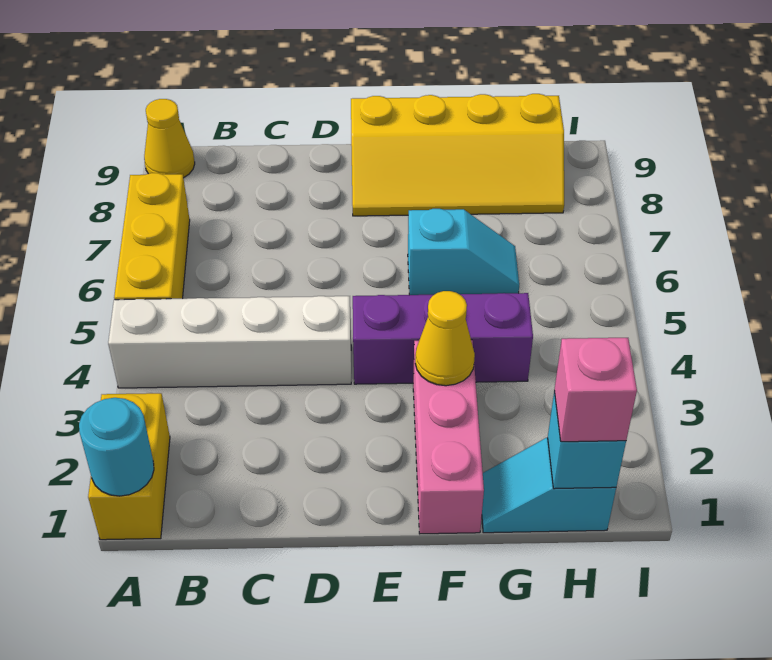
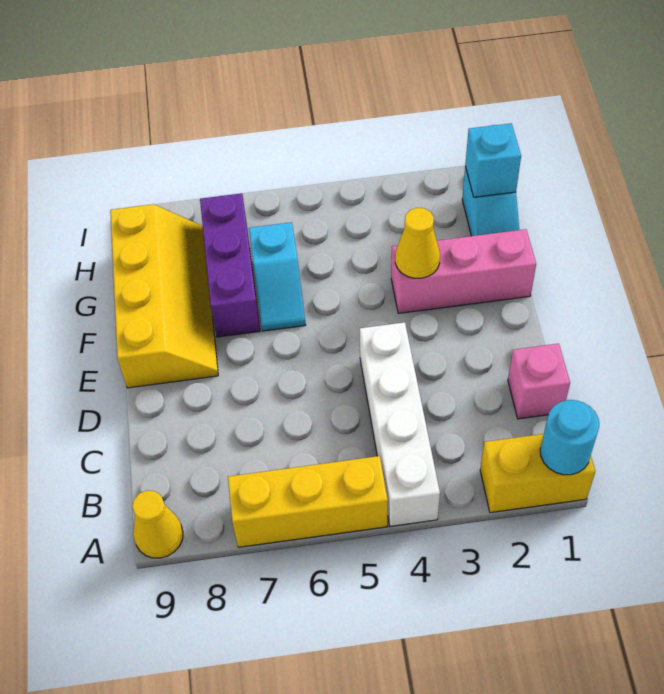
purple 1x3 brick [353,293,533,384] -> purple 1x3 brick moved to [200,193,260,337]
cyan 1x2 slope [408,209,519,295] -> cyan 1x2 slope turned to [249,222,306,331]
pink 1x1 brick [554,338,637,442] -> pink 1x1 brick moved to [508,344,570,419]

